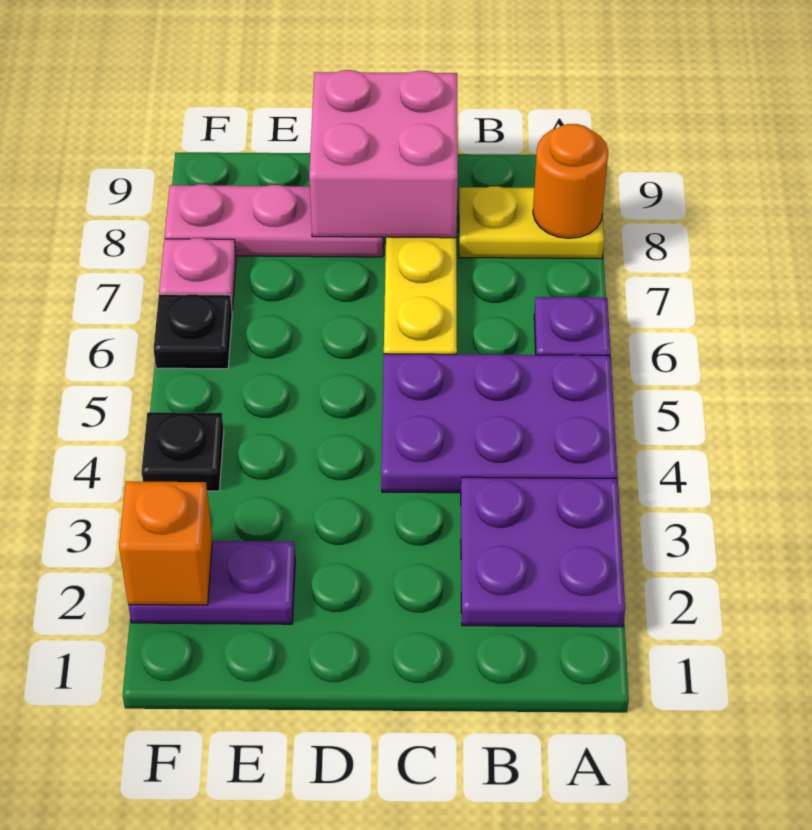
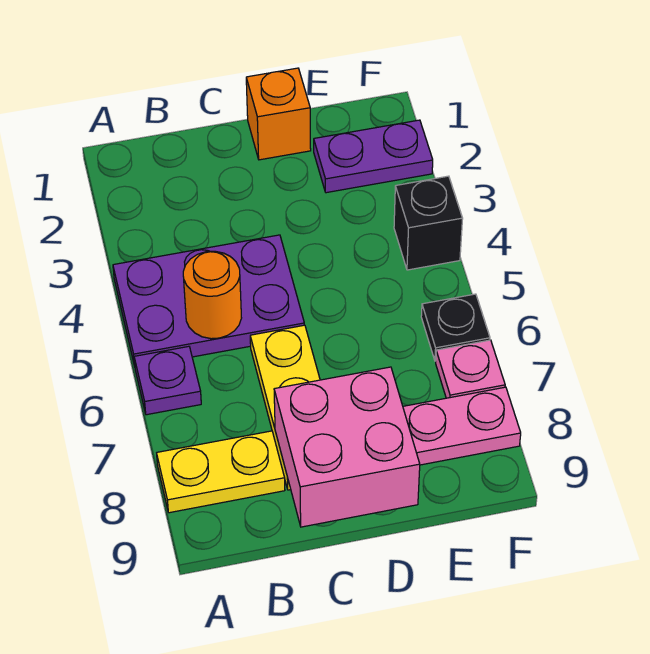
purple 2x2 plate [461,477,625,627] -> none
orange 1x1 round brick [533,124,608,238] -> orange 1x1 round brick moved to [183,251,241,339]
orange 1x1 brick [119,481,212,605] -> orange 1x1 brick moved to [246,68,311,160]
black 1x1 plate [141,412,224,491] -> black 1x1 brick [394,176,463,270]

